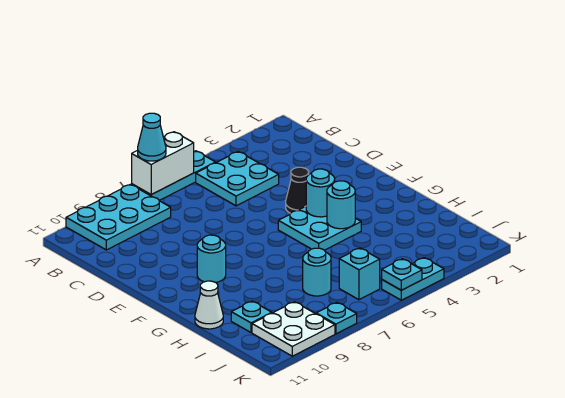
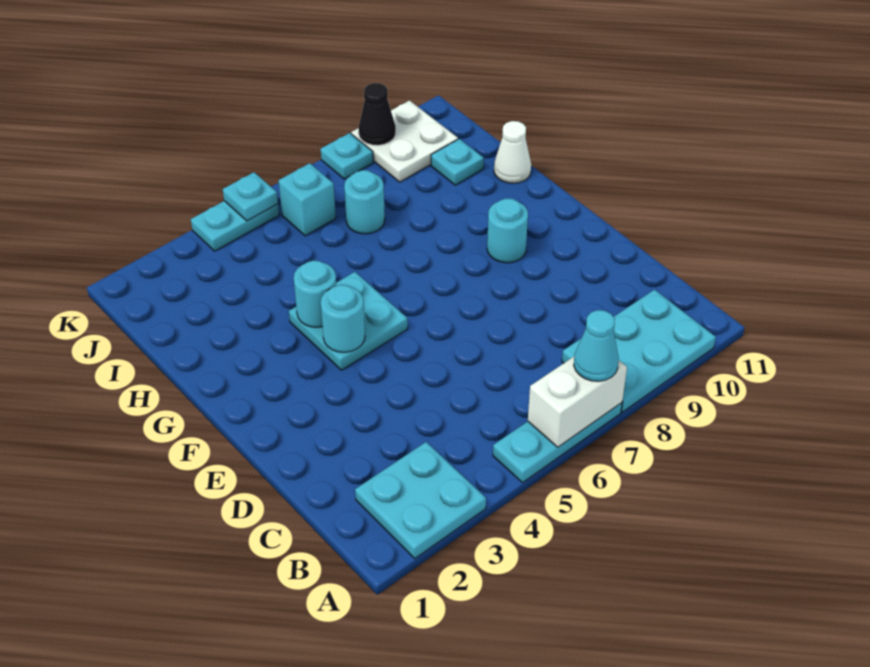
cyan 2x2 plate [196,151,279,206] -> cyan 2x2 plate moved to [355,442,486,558]
black 1x1 cone [286,167,309,213] -> black 1x1 cone moved to [359,83,396,145]

